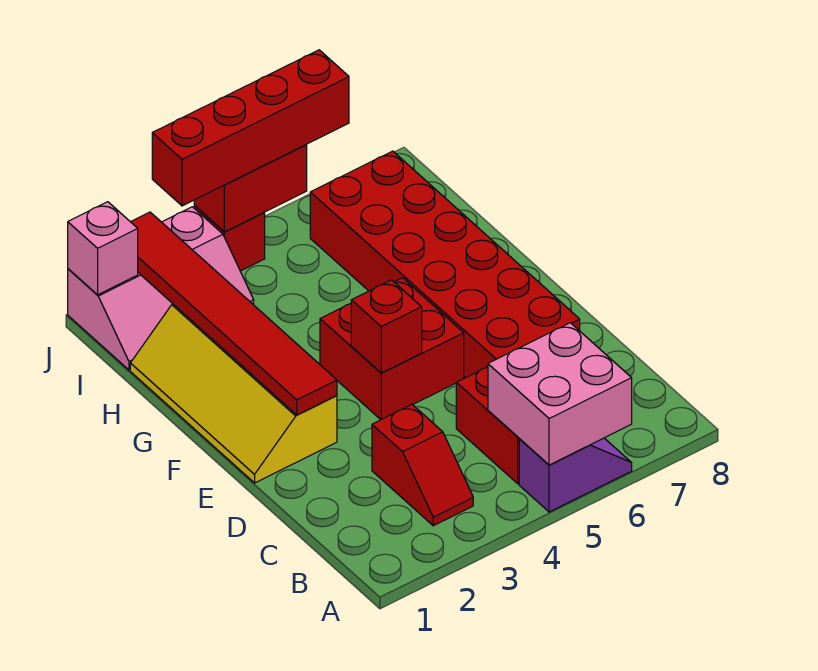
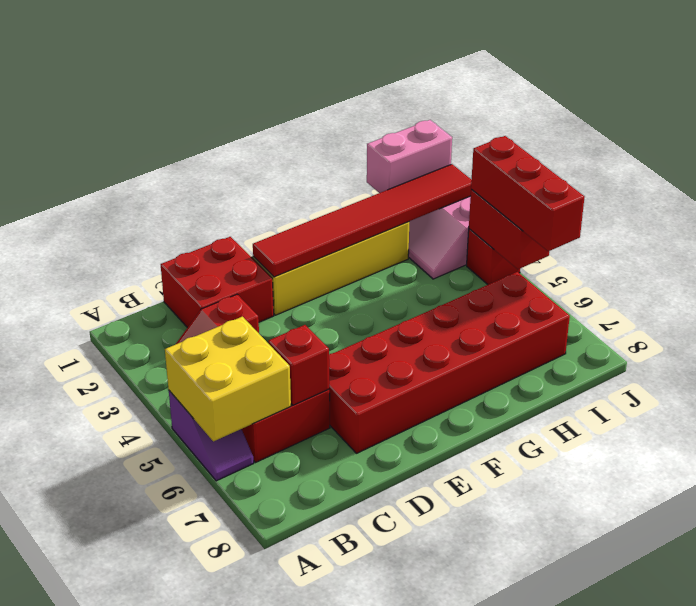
pink 2x2 brick [488,323,632,465] -> yellow 2x2 brick [165,317,291,441]
red 2x2 brick [320,278,464,420] -> red 2x2 brick moved to [161,237,274,328]
red 1x1 brick [351,280,422,373] -> red 1x1 brick moved to [268,325,329,405]
pink 1x1 brick [68,202,138,295] -> pink 1x2 brick [367,120,452,193]
red 1x4 brick [152,50,349,206] -> red 1x3 brick [471,136,584,251]

